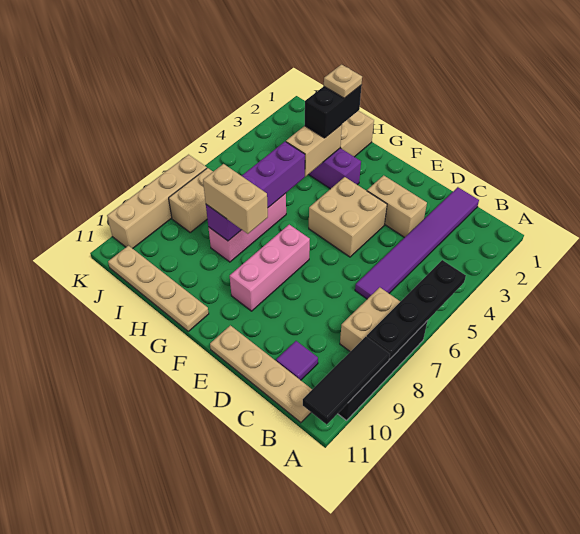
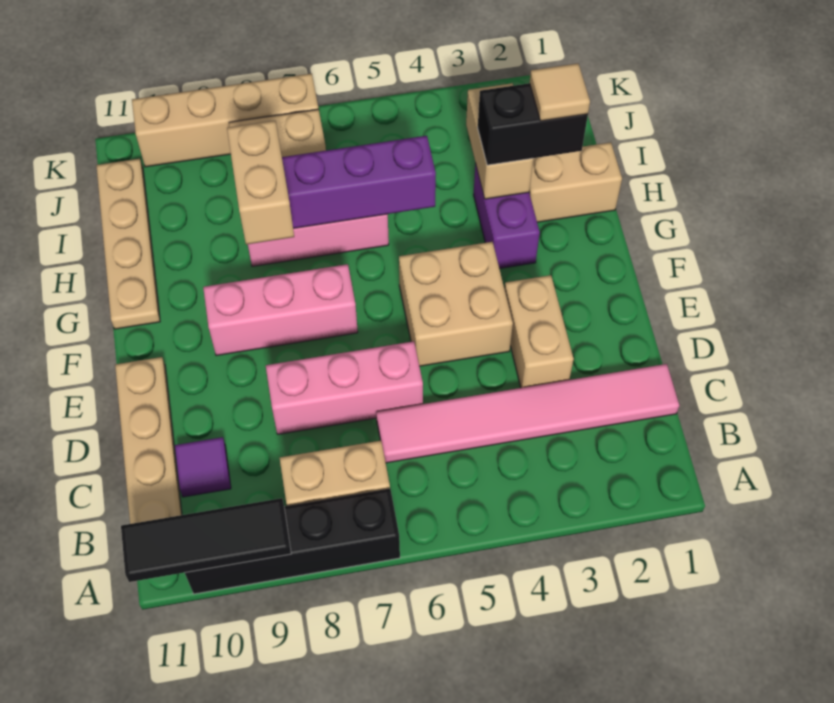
black 1x4 plate [367,260,466,359] -> none
purple 1x6 tile [355,187,479,299] -> pink 1x6 tile [376,364,679,463]
none -> pink 1x3 brick [266,341,423,434]
tan 1x1 plate [324,65,362,98] -> tan 1x1 tile [530,63,590,121]
tan 1x2 brick [286,125,342,176] -> tan 1x2 brick turned to [466,83,533,199]

